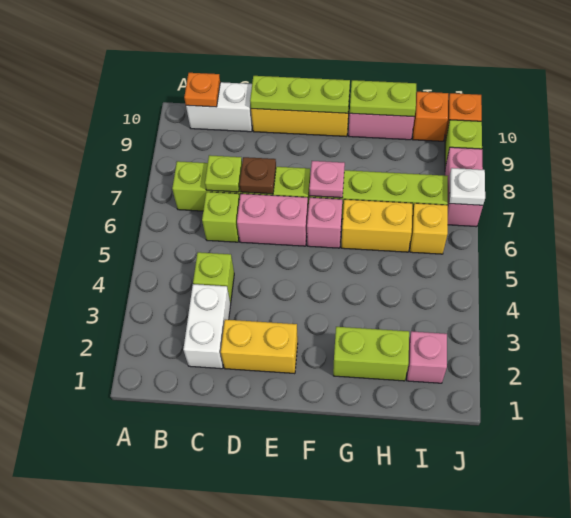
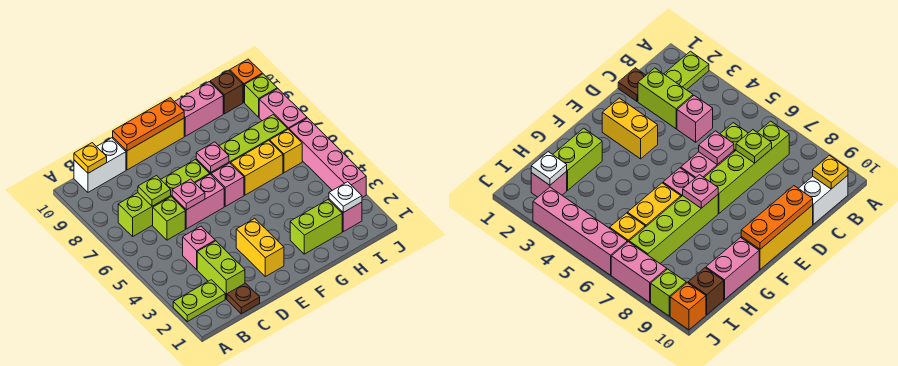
orange 1x1 plate [184,73,220,107] -> yellow 1x1 plate [74,143,107,173]
white 1x2 brick [183,284,231,369] -> lime 1x2 brick [197,241,245,299]
lime 1x1 brick [193,252,234,303] -> pink 1x1 brick [183,226,215,269]
yellow 1x2 brick [221,320,298,374] -> yellow 1x2 brick turned to [236,219,284,277]
none -> pink 1x1 plate [172,179,205,210]
brown 1x1 plate [240,157,276,194] -> brown 1x1 plate moved to [227,283,260,314]
lime 1x3 plate [250,76,350,113] -> orange 1x3 plate [113,98,184,151]
lime 1x2 plate [350,80,416,117] -> lime 1x2 plate moved to [173,280,225,322]
orange 1x1 brick [413,92,448,141] -> brown 1x1 brick [210,70,243,114]
none -> pink 1x4 brick [289,118,366,198]
white 1x1 plate [449,168,485,205] -> white 1x1 plate moved to [329,182,362,213]

